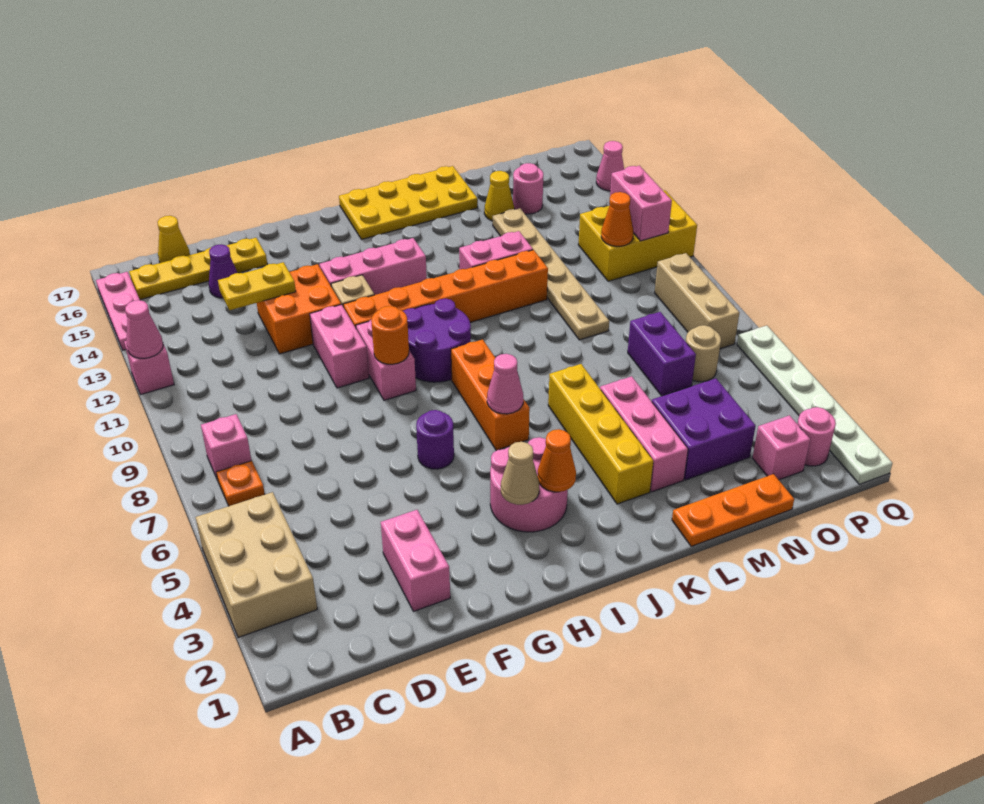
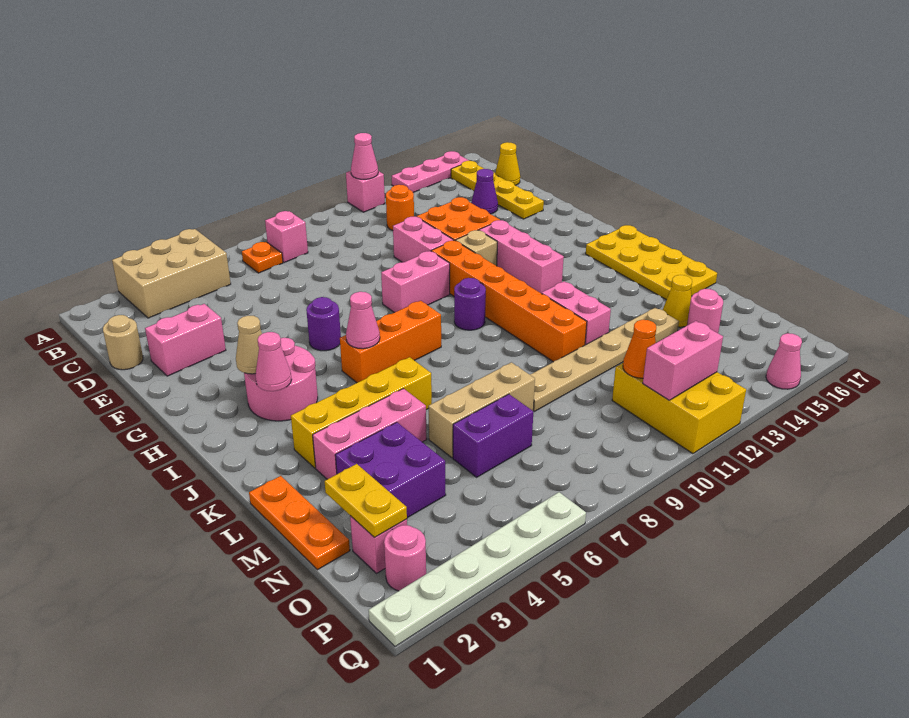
yellow 1x2 plate [218,262,296,310] -> yellow 1x2 plate moved to [325,464,407,538]
pink 1x2 brick [310,305,369,388] -> pink 1x2 brick turned to [393,217,454,262]
orange 1x1 round brick [371,306,409,364] -> orange 1x1 round brick moved to [386,185,414,230]
purple 2x2 round brick [403,299,471,382] -> purple 1x1 round brick [454,278,486,330]
orange 1x1 cone [538,429,576,492] -> pink 1x1 cone [255,332,291,391]
tan 1x1 round brick [686,325,721,382] -> tan 1x1 round brick moved to [103,315,143,370]
tan 1x3 brick [655,253,739,349] -> tan 1x3 brick moved to [428,362,535,458]

